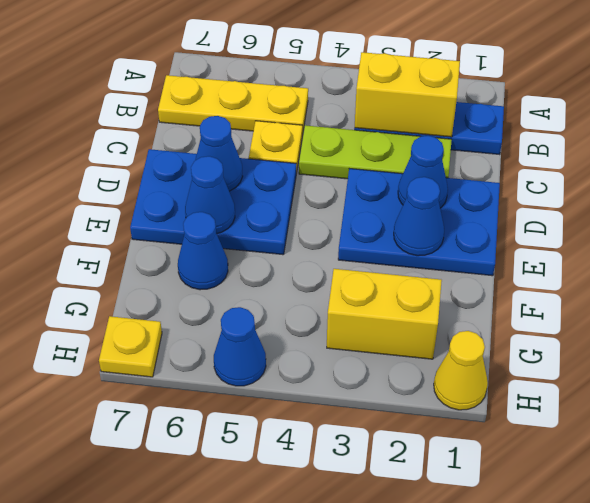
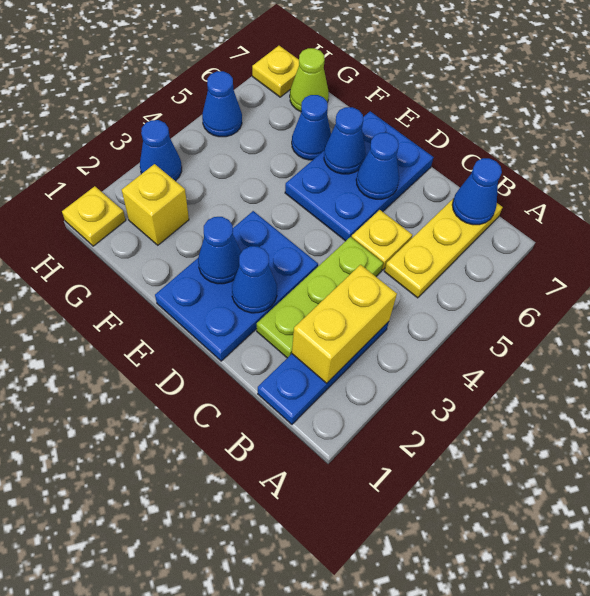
none -> blue 1x1 cone [452,158,502,225]
yellow 1x2 brick [327,269,442,359] -> yellow 1x1 brick [122,164,189,245]
none -> lime 1x1 cone [290,48,329,112]
yellow 1x1 cone [434,331,488,410] -> yellow 1x1 plate [62,186,126,246]
none -> blue 1x1 cone [140,120,182,181]

